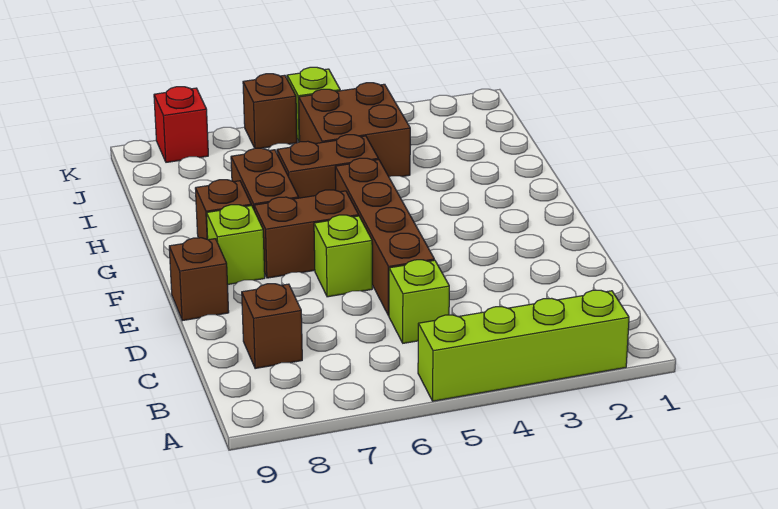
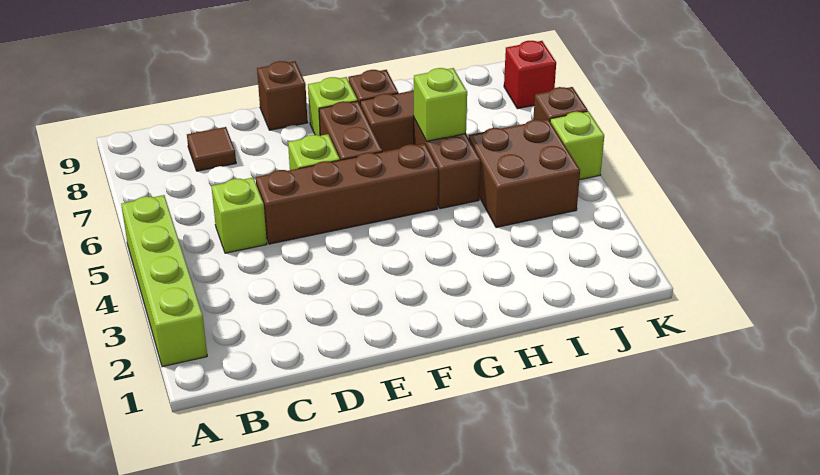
brown 1x1 brick [242,284,302,369] -> brown 1x1 tile [187,127,236,171]
none -> lime 1x1 brick [414,68,467,141]

